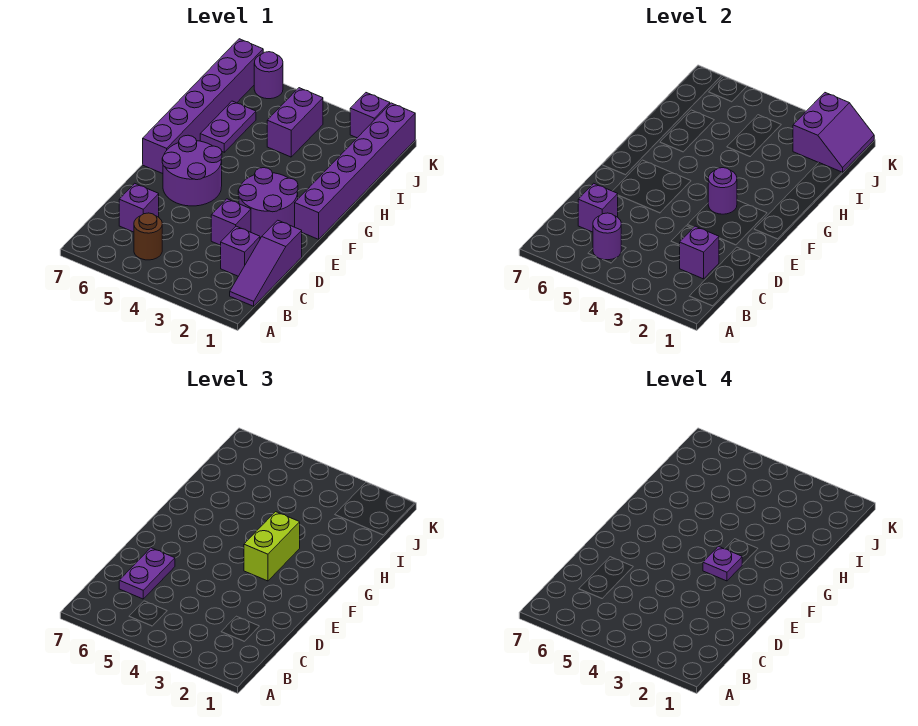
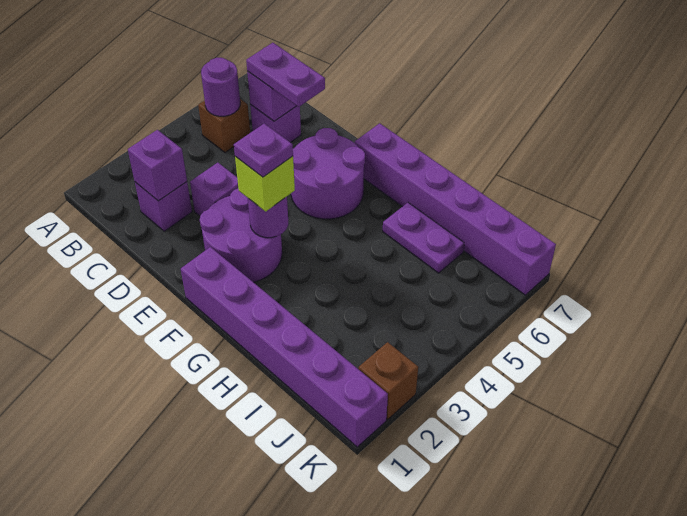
purple 1x3 slope [230,220,302,306] -> none
brown 1x1 round brick [134,213,162,260] -> brown 1x1 brick [198,99,250,153]
lime 1x2 brick [244,512,300,581] -> lime 1x1 brick [235,156,295,211]
purple 1x2 brick [267,88,323,157] -> none
purple 2x2 slope [793,93,874,172] -> none
purple 1x1 brick [350,93,390,138] -> brown 1x1 brick [358,342,418,419]
purple 1x1 round brick [254,52,283,99] -> none

